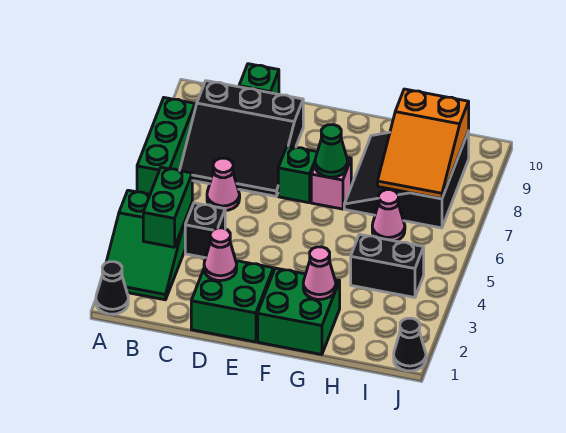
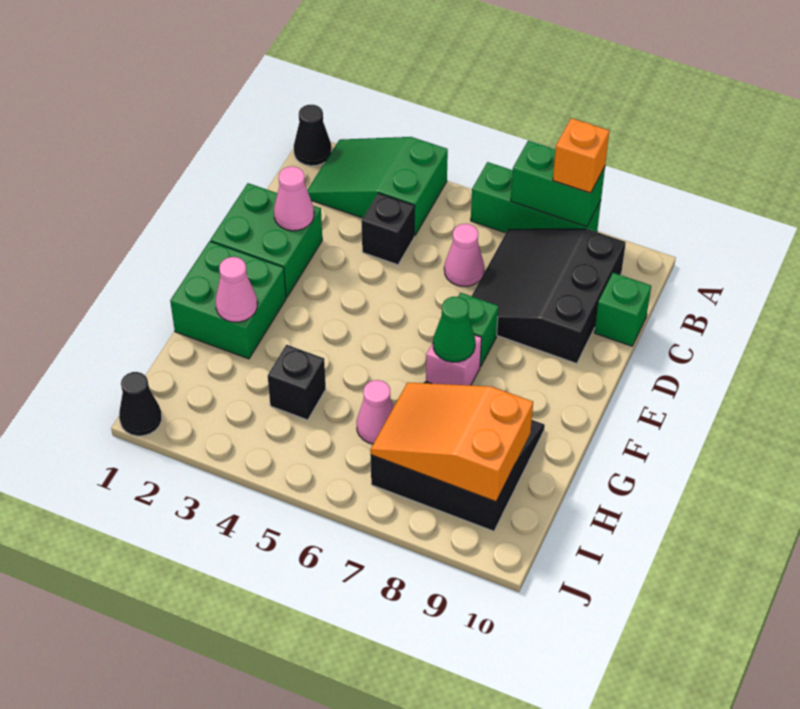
none -> orange 1x1 brick [553,118,609,193]
green 1x2 brick [143,167,192,247] -> green 1x2 brick moved to [511,141,605,227]
black 1x2 brick [351,234,424,298] -> black 1x1 brick [268,345,326,420]

